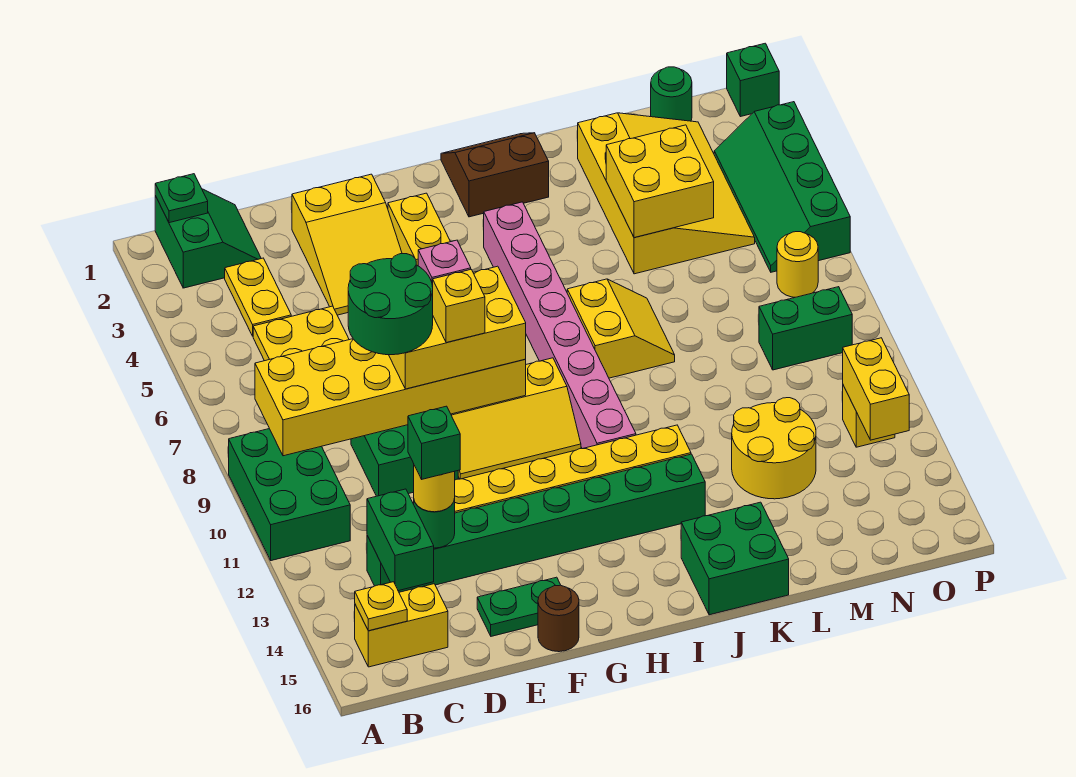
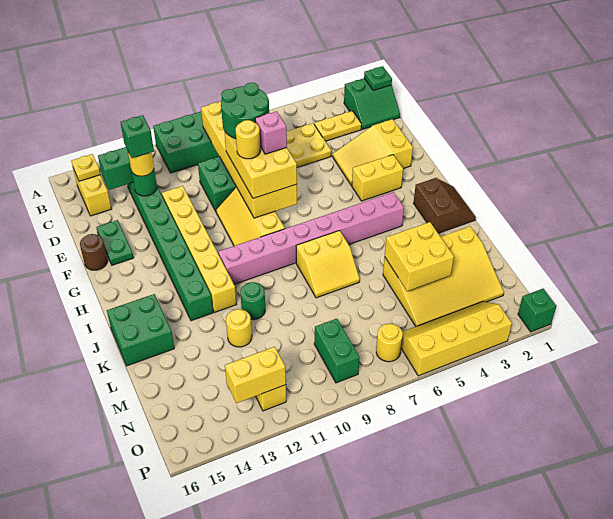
yellow 1x1 brick [433,269,485,343] -> yellow 1x1 round brick [236,120,260,159]
yellow 2x2 round brick [732,398,816,499] -> yellow 1x1 round brick [226,309,252,347]
green 1x1 round brick [651,67,692,121] -> green 1x1 round brick moved to [240,282,265,320]
green 2x4 slope [714,102,850,272] -> yellow 2x4 slope [401,301,512,376]

